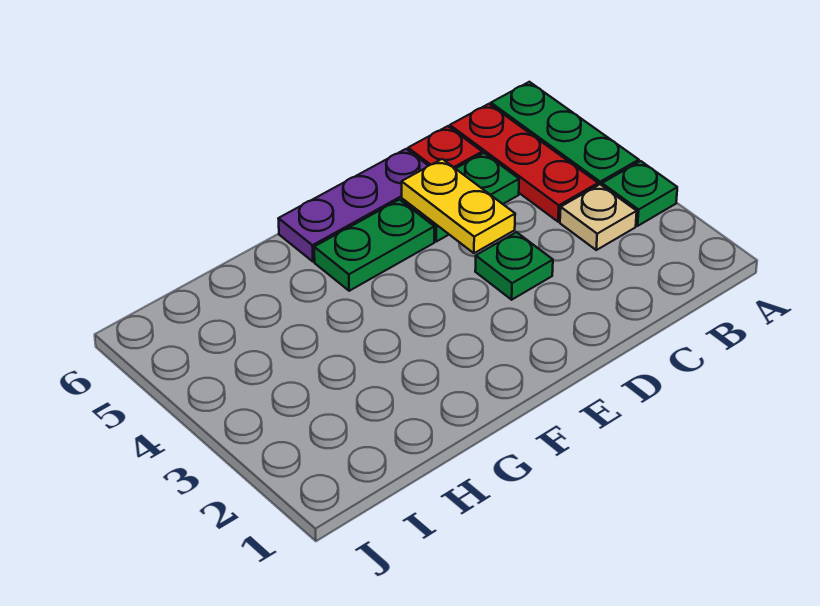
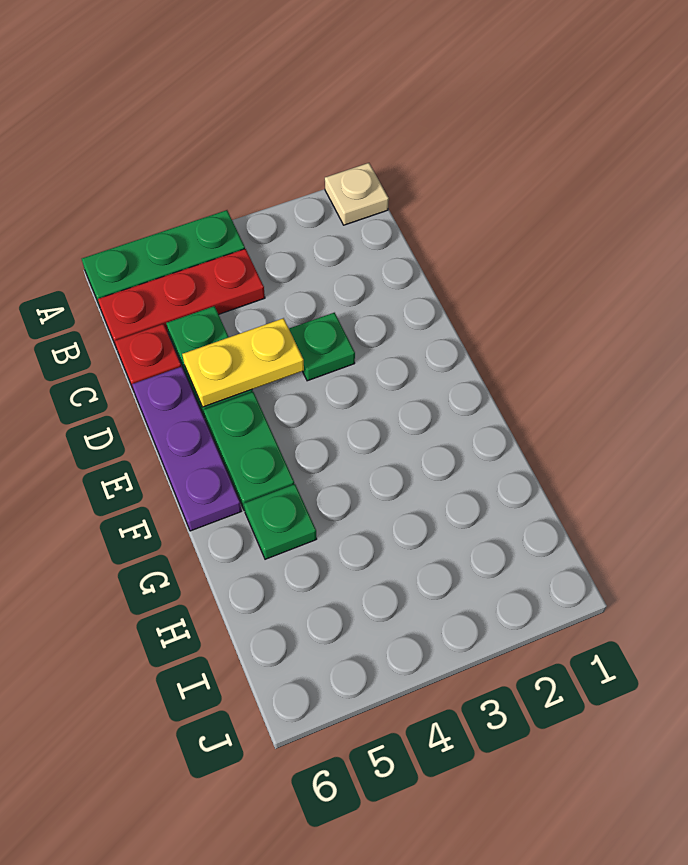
green 1x1 plate [602,161,677,226] -> green 1x1 plate moved to [244,484,317,559]
tan 1x1 plate [560,185,637,250] -> tan 1x1 plate moved to [325,163,389,225]

